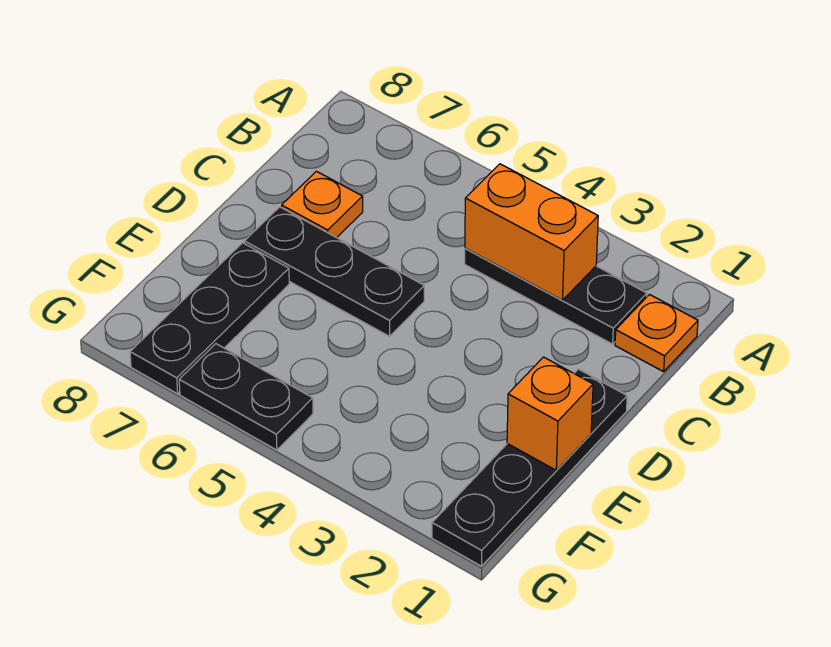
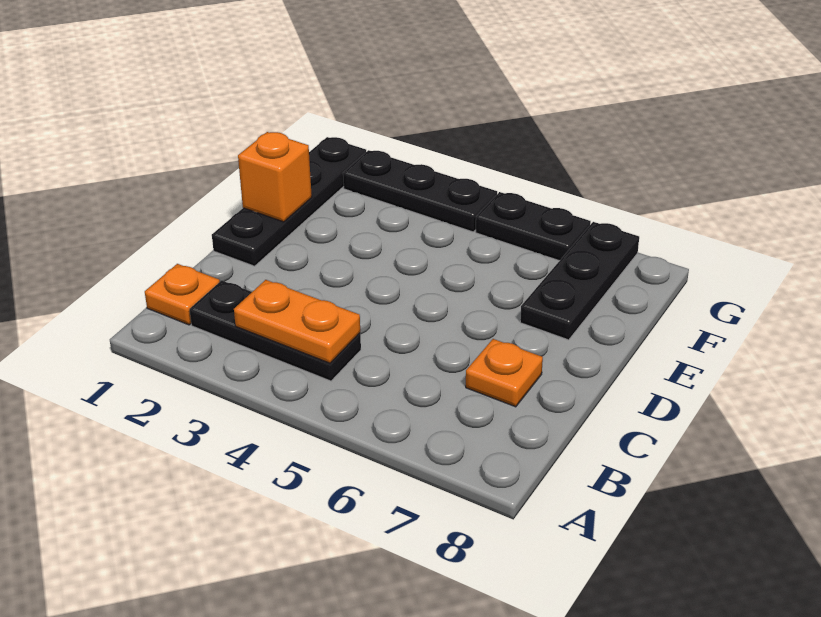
orange 1x2 brick [465,164,598,300] -> orange 1x2 plate [234,280,360,363]
black 1x3 plate [244,207,424,336] -> black 1x3 plate moved to [343,150,497,232]

